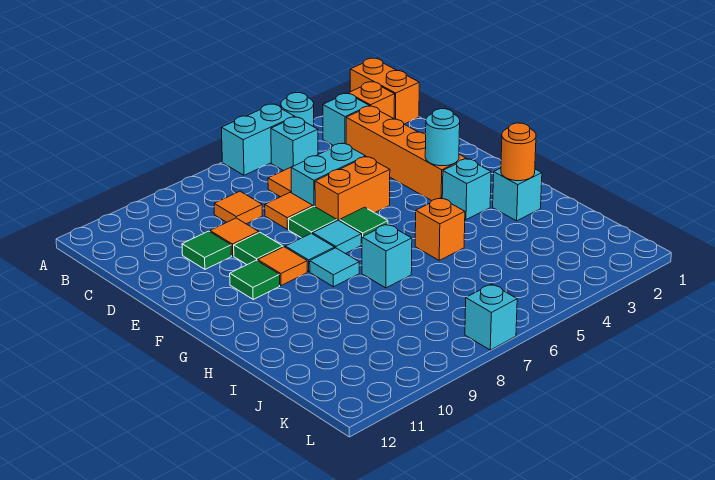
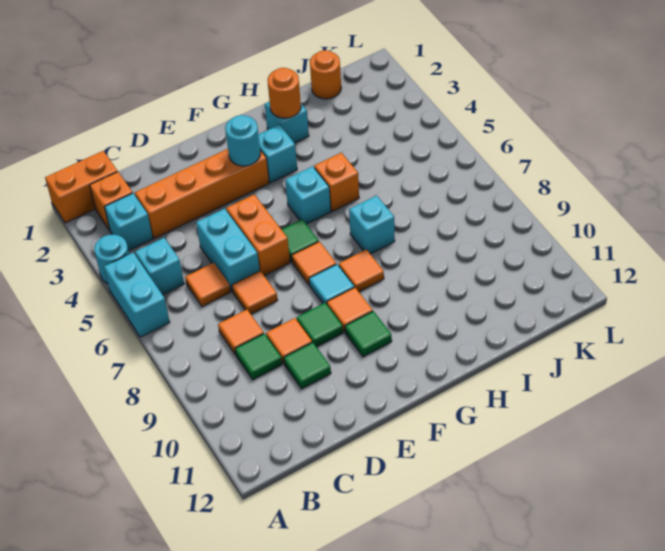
green 1x1 tile [288,206,337,238] -> green 1x1 tile moved to [235,334,282,380]
cyan 1x1 tile [313,220,362,254] -> orange 1x1 tile [292,242,336,285]
cyan 1x1 tile [310,248,359,287] -> orange 1x1 tile [339,250,384,292]
none -> orange 1x1 round brick [310,50,341,99]
cyan 1x1 brick [465,284,517,350] -> cyan 1x1 brick moved to [285,166,331,224]

